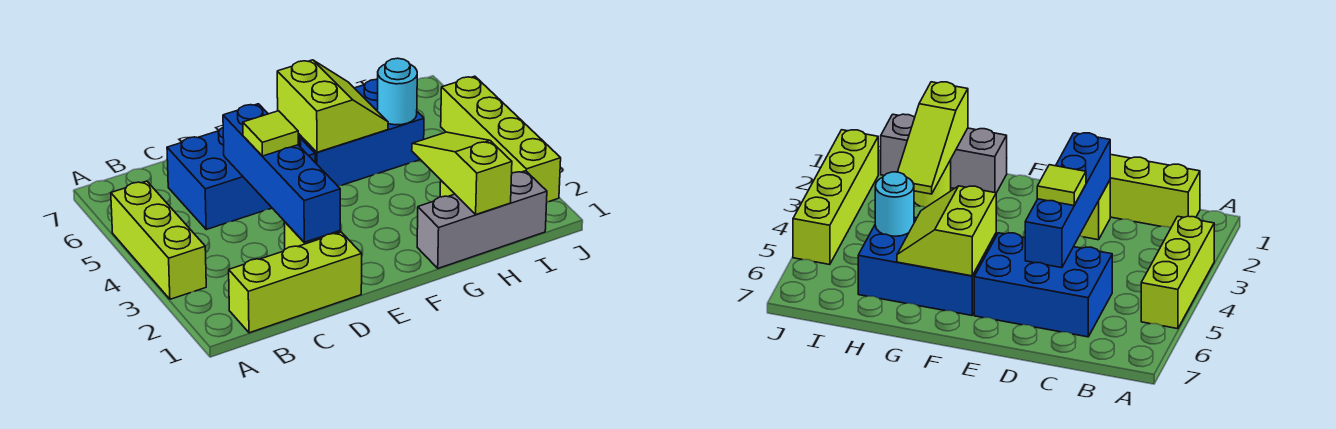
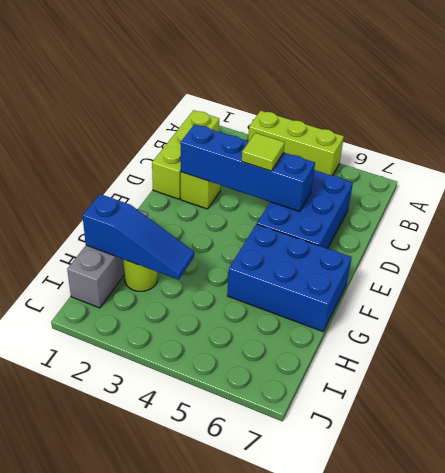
blue 2x3 brick [298,79,424,186] -> blue 2x3 brick turned to [227,224,352,332]
lime 2x2 slope [277,60,388,152] -> none
lime 1x3 slope [412,132,512,214] -> blue 1x3 slope [82,194,194,280]
cyan 1x1 round brick [377,58,417,125] -> none
lime 1x4 brick [441,76,561,202] -> none

